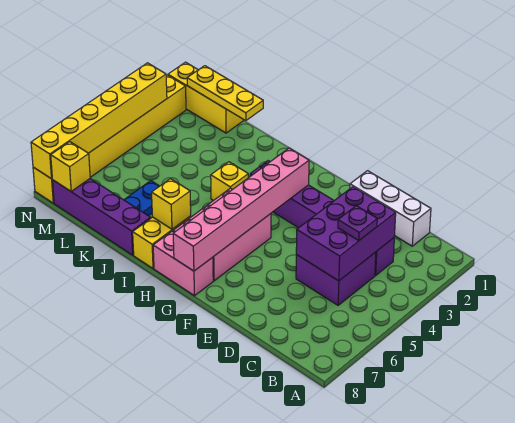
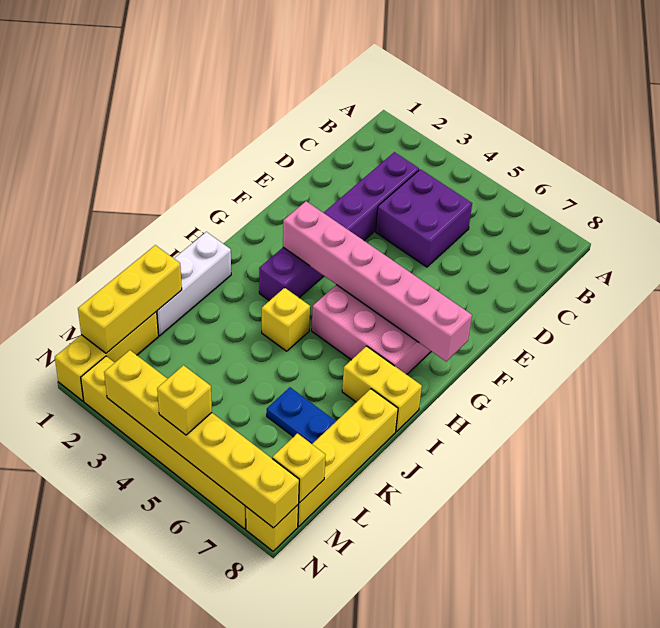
white 1x3 brick [350,171,431,246] -> white 1x3 brick moved to [157,232,231,336]
purple 2x3 brick [296,187,396,281] -> none
purple 1x1 plate [338,206,377,241] -> none
pink 1x2 brick [153,231,213,296] -> none
yellow 1x1 brick [152,179,191,229] -> yellow 1x1 brick moved to [157,365,212,435]
purple 1x4 brick [53,179,151,255] -> yellow 1x4 brick [298,389,398,526]
yellow 1x3 plate [187,66,263,121] -> yellow 1x3 brick [78,245,182,353]

